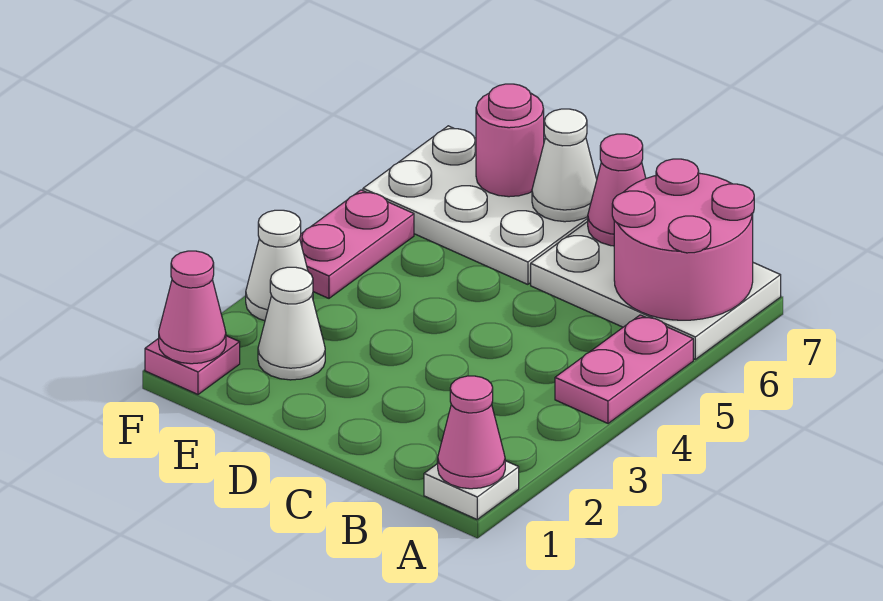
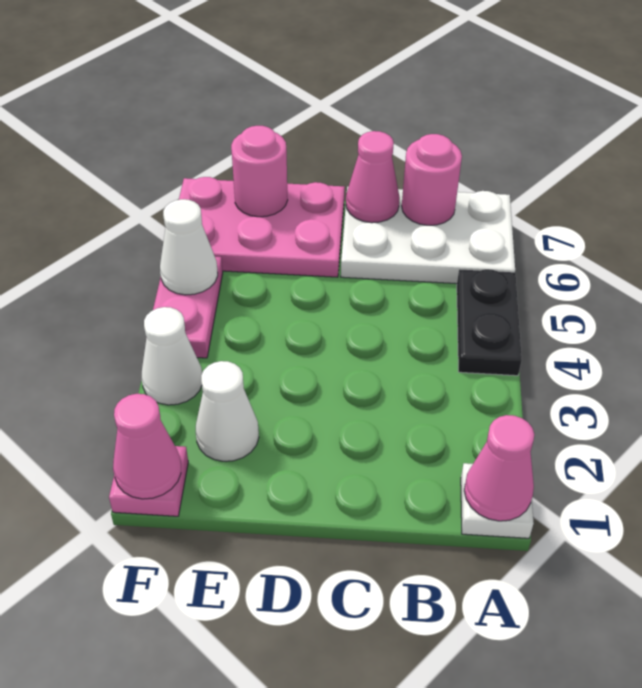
pink 1x2 plate [555,315,693,423] -> black 1x2 plate [457,269,522,376]
pink 2x2 round brick [612,159,754,320] -> pink 1x1 round brick [402,134,462,225]
white 2x3 plate [363,126,588,284] -> pink 2x3 plate [179,177,345,277]
white 1x1 cone [532,109,597,222] -> white 1x1 cone moved to [160,199,218,295]

